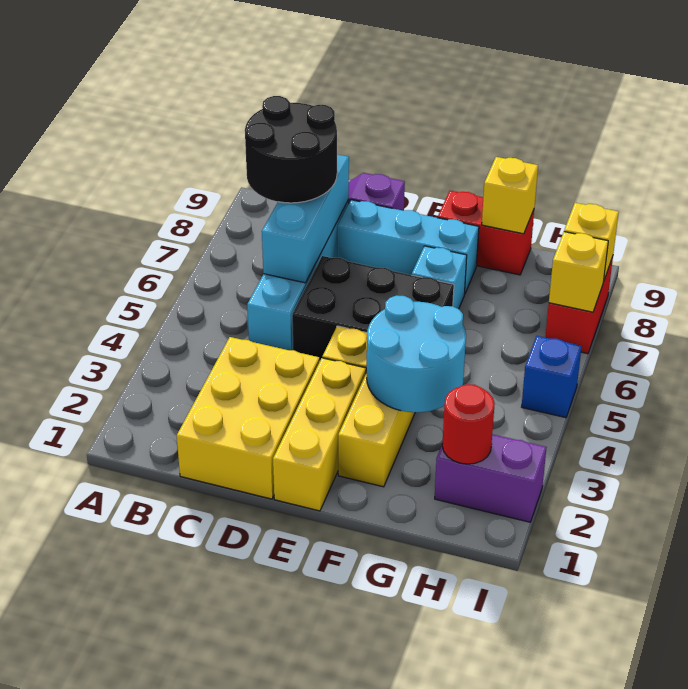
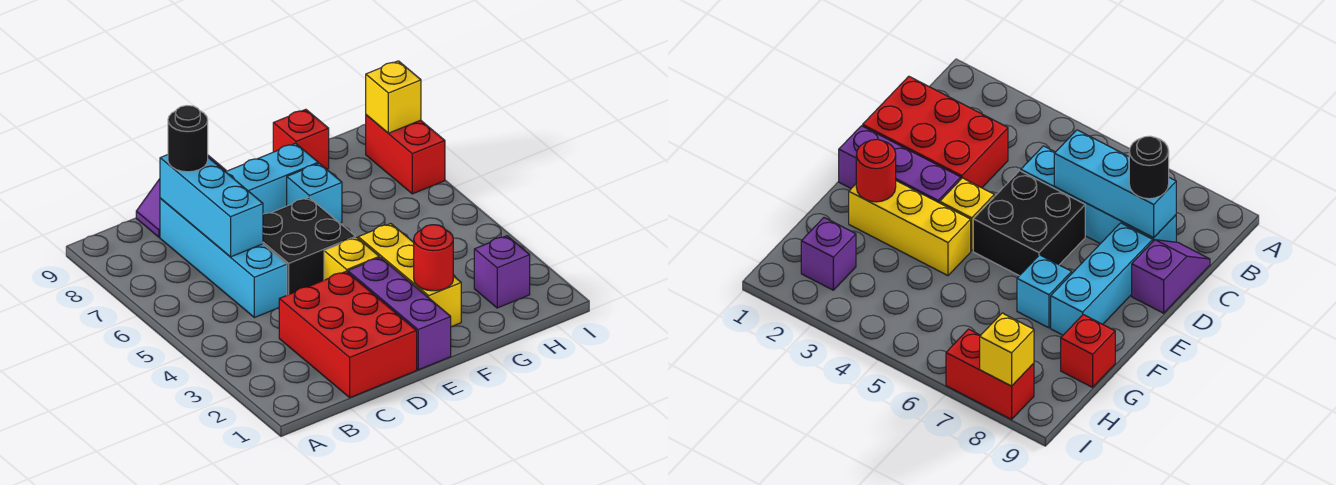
black 2x2 round brick [245,96,337,203] -> black 1x1 round brick [168,106,208,172]
yellow 2x3 brick [177,337,319,499] -> red 2x3 brick [279,271,417,398]
black 2x3 brick [292,256,454,361] -> black 2x2 brick [263,197,355,295]
yellow 1x3 brick [273,358,366,511] -> purple 1x3 brick [348,257,451,370]
cyan 2x2 round brick [367,295,466,412] -> none
red 1x2 brick [438,191,534,275] -> red 1x1 brick [273,109,329,169]
yellow 1x1 brick [482,157,538,234] -> none
purple 1x2 brick [435,434,547,522] -> purple 1x1 brick [474,236,530,308]
red 1x1 round brick [442,384,495,464] -> red 1x1 round brick moved to [414,225,453,291]
blue 1x1 brick [522,336,582,418] -> none
yellow 1x1 brick [549,232,608,312] -> none

